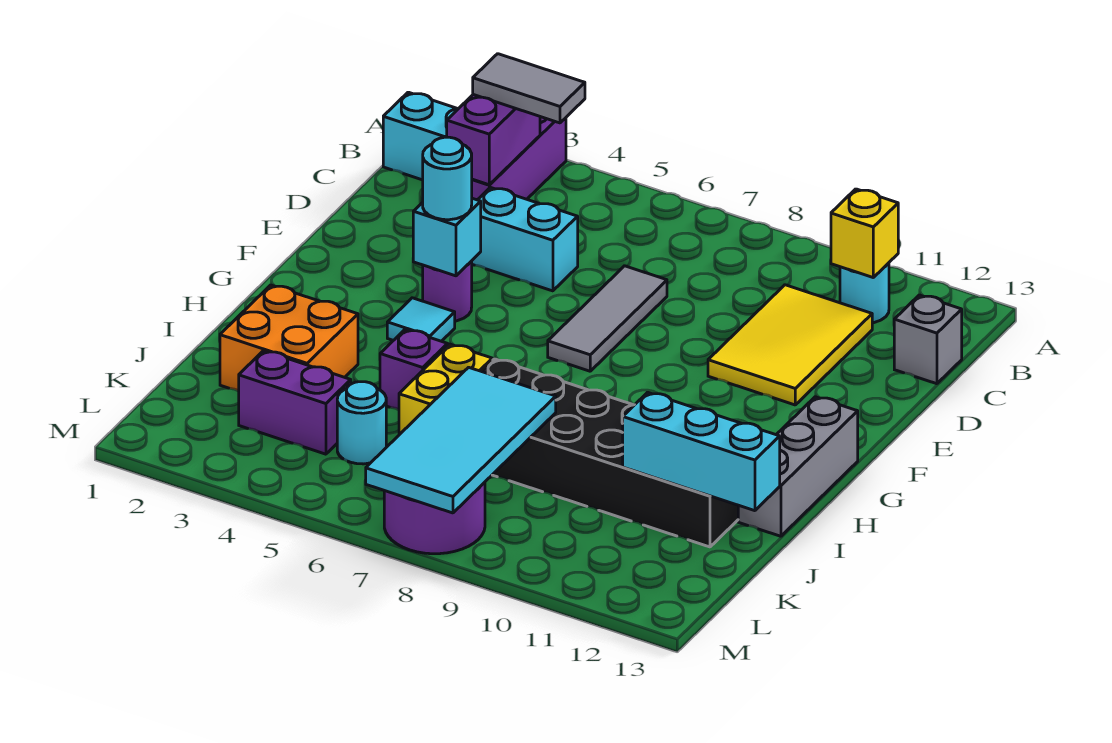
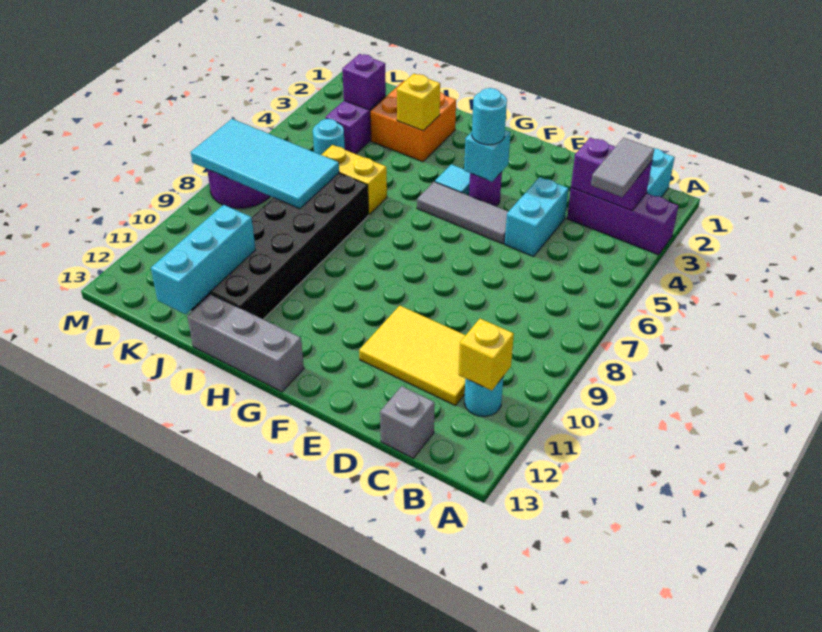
grey 1x3 tile [548,266,667,371] -> grey 1x3 tile moved to [417,182,509,244]
none -> yellow 1x1 brick [397,74,440,131]
purple 1x1 brick [380,330,448,410] -> purple 1x1 brick moved to [342,54,386,110]

